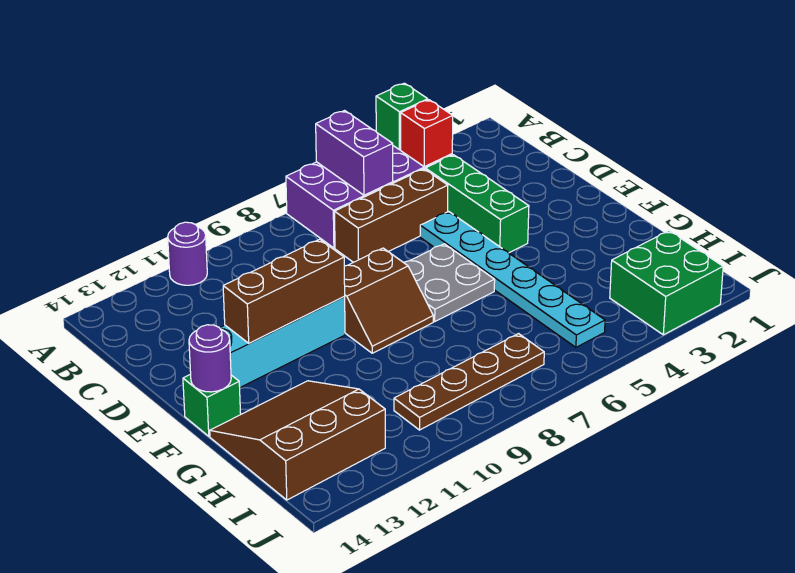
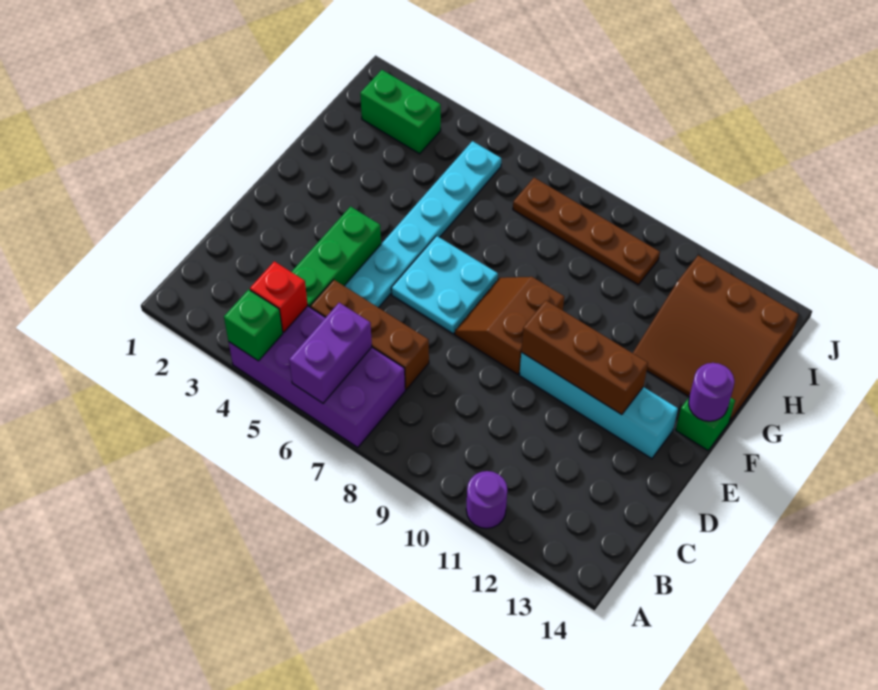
grey 2x2 plate [404,244,495,321] -> cyan 2x2 plate [391,236,498,334]
brown 2x2 slope [344,248,433,353] -> brown 2x2 slope turned to [455,277,564,374]
green 2x2 brick [610,231,723,335] -> green 1x2 brick [360,70,441,154]

